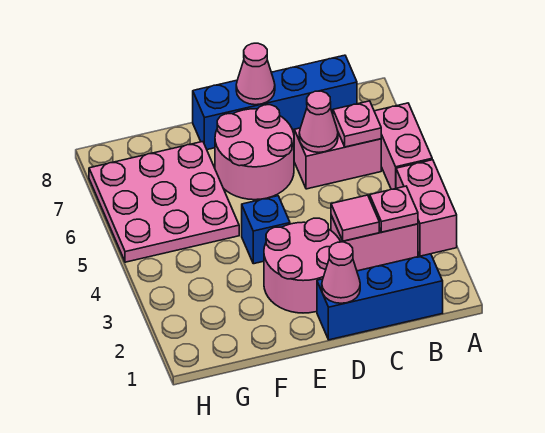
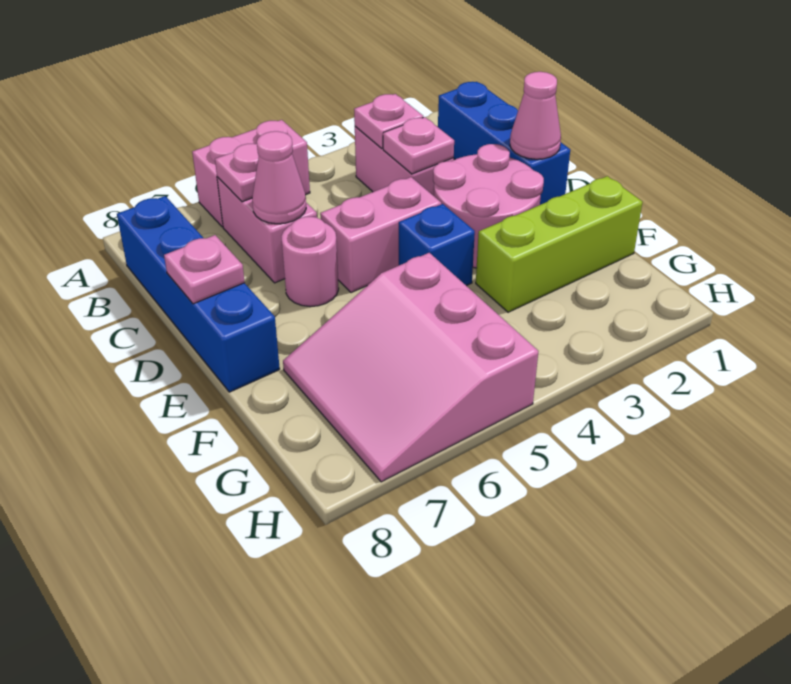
pink 1x2 brick [396,160,457,256] -> pink 1x2 brick moved to [320,177,441,293]
pink 1x1 tile [331,195,379,241] -> pink 1x1 plate [383,117,454,174]
pink 2x2 round brick [215,105,294,200] -> pink 1x1 round brick [281,217,339,307]
pink 1x1 cone [236,43,275,105] -> pink 1x1 plate [164,235,245,304]
none -> lime 1x3 brick [476,176,642,312]
pink 3x3 plate [89,142,239,262] -> pink 3x3 slope [283,253,538,482]

